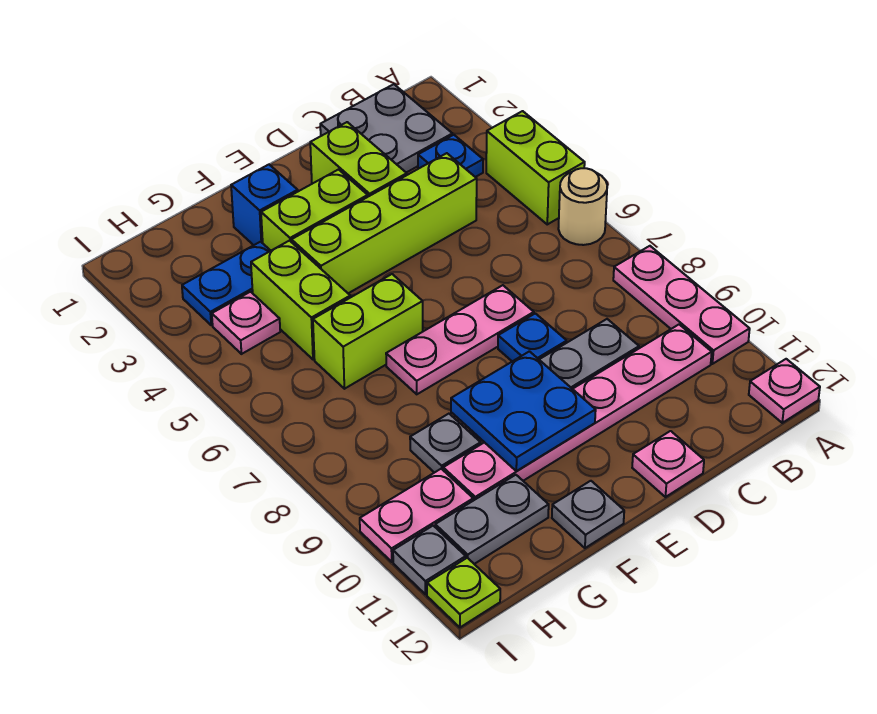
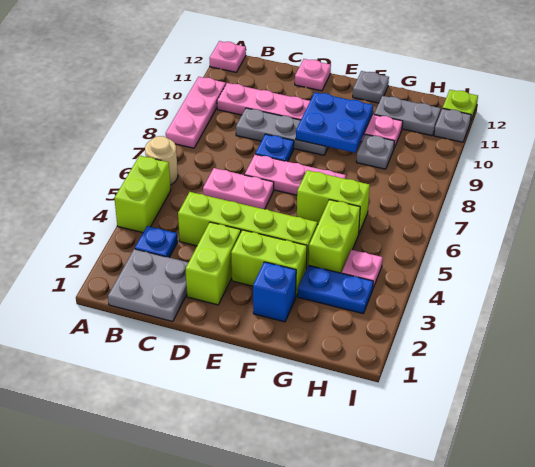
pink 1x2 plate [360,469,473,562] -> pink 1x2 plate moved to [203,168,274,209]

